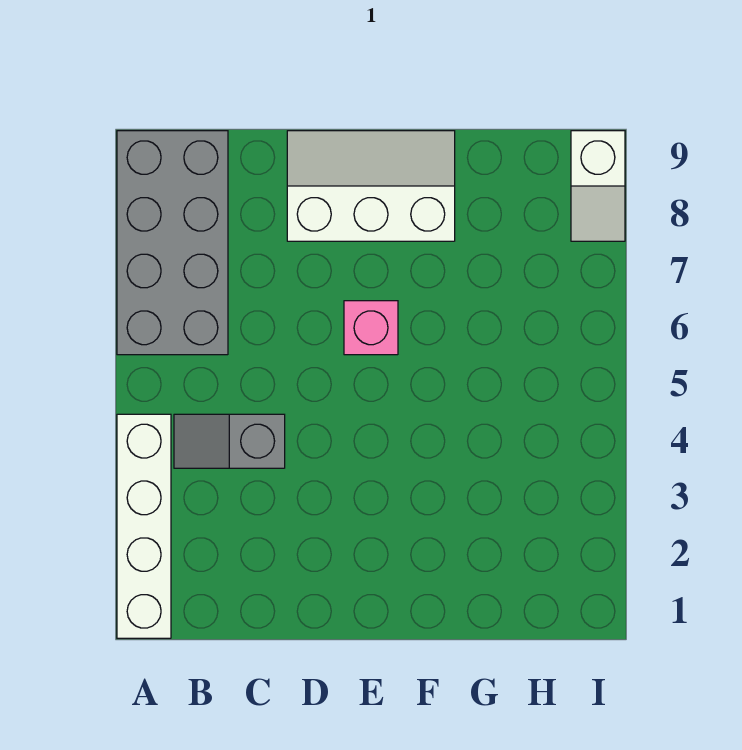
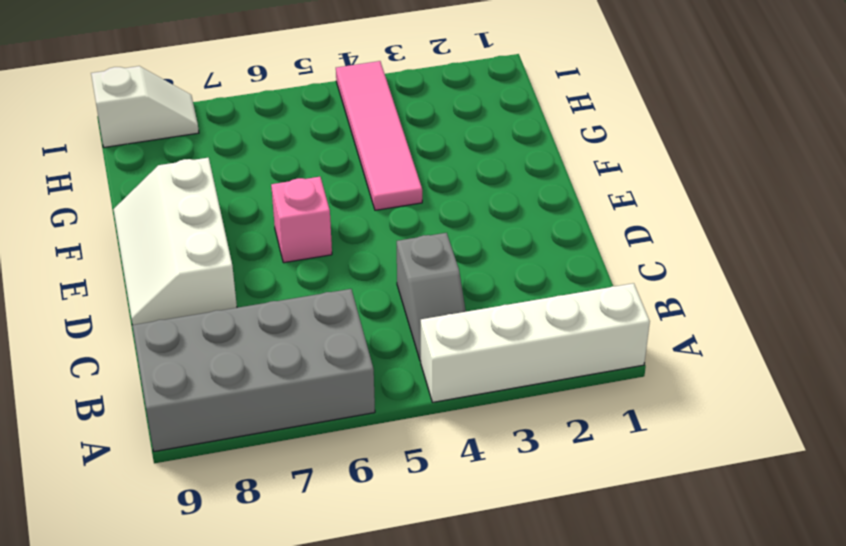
none -> pink 1x4 tile [336,61,422,210]

